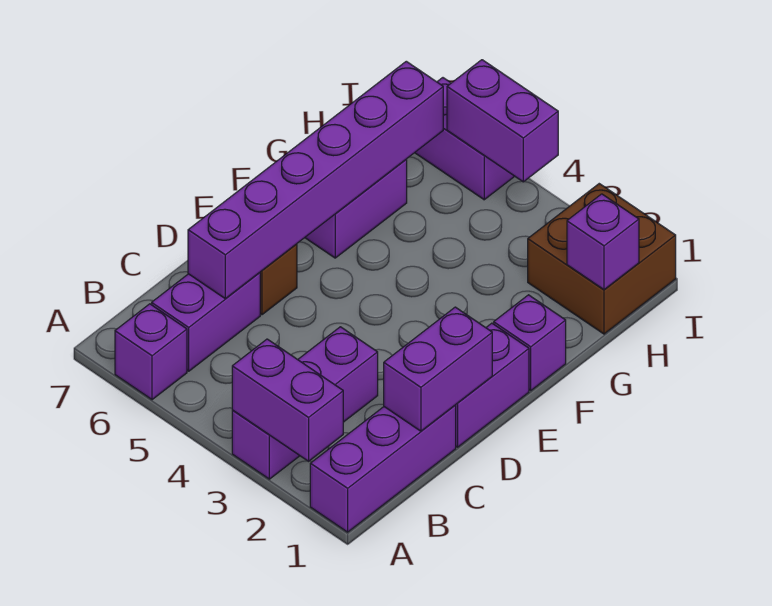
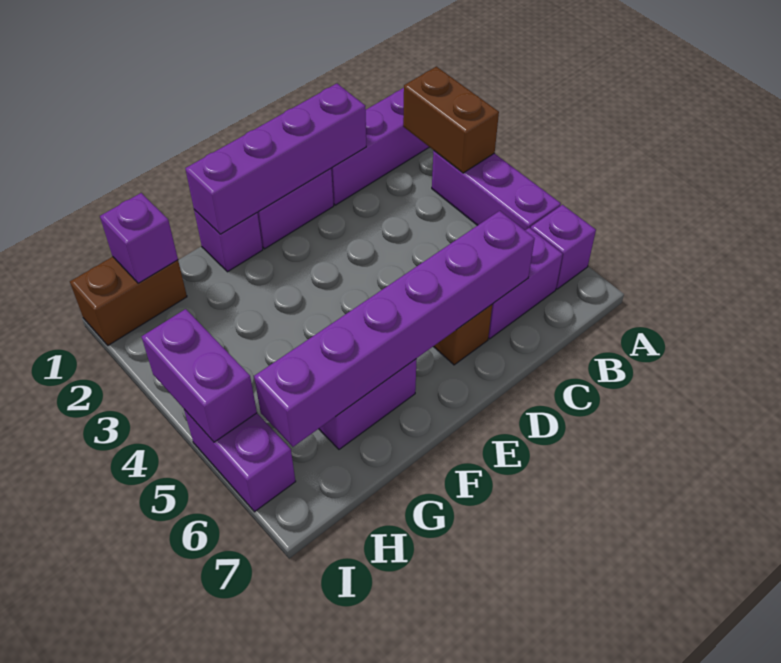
purple 1x2 brick [232,339,343,461] -> brown 1x2 brick [403,67,499,173]
purple 1x3 brick [232,327,378,479] -> purple 1x3 brick turned to [432,151,561,230]
purple 1x2 brick [384,307,492,431] -> purple 1x4 brick [185,84,366,234]
brown 2x2 brick [528,184,676,334] -> brown 1x2 brick [70,257,187,345]

